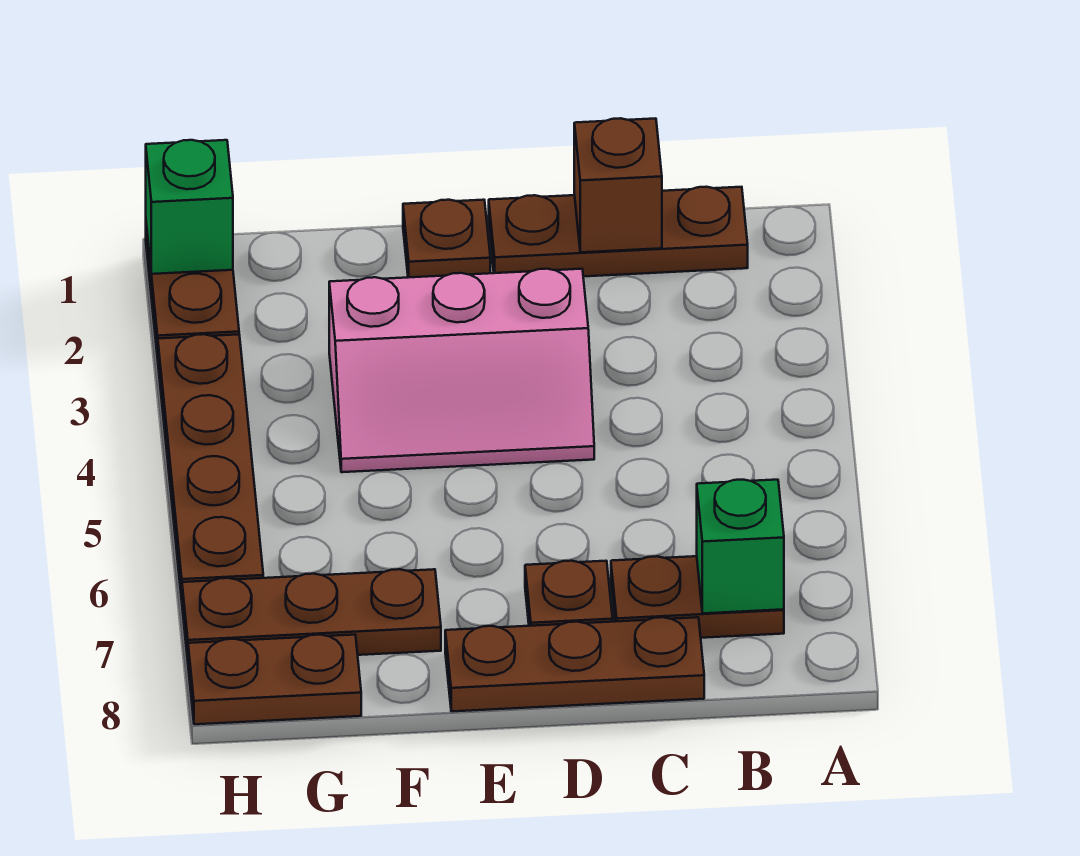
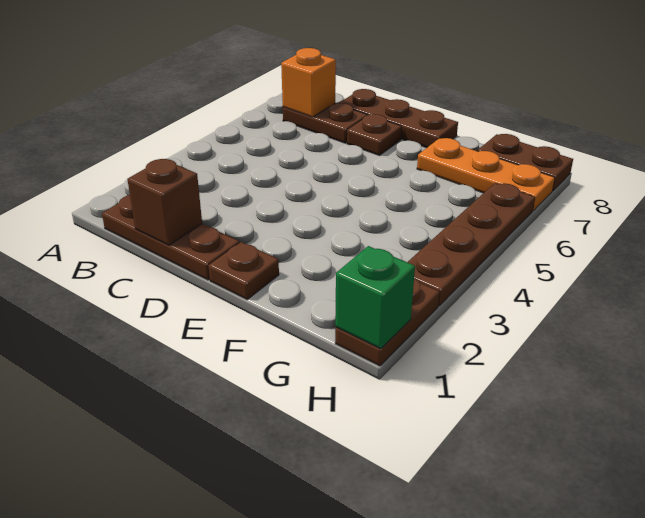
green 1x1 brick [697,480,784,613] -> orange 1x1 brick [281,48,336,117]
pink 2x3 slope [329,269,594,472] -> none
brown 1x3 plate [182,569,441,660] -> orange 1x3 plate [417,138,555,211]

